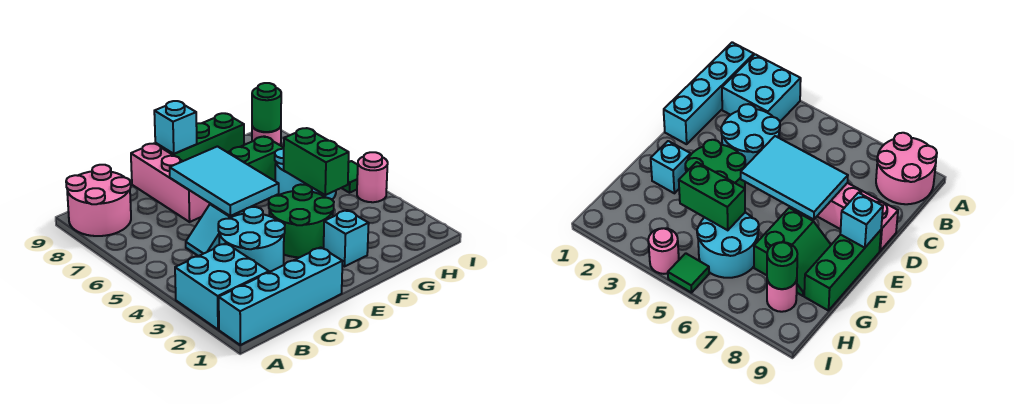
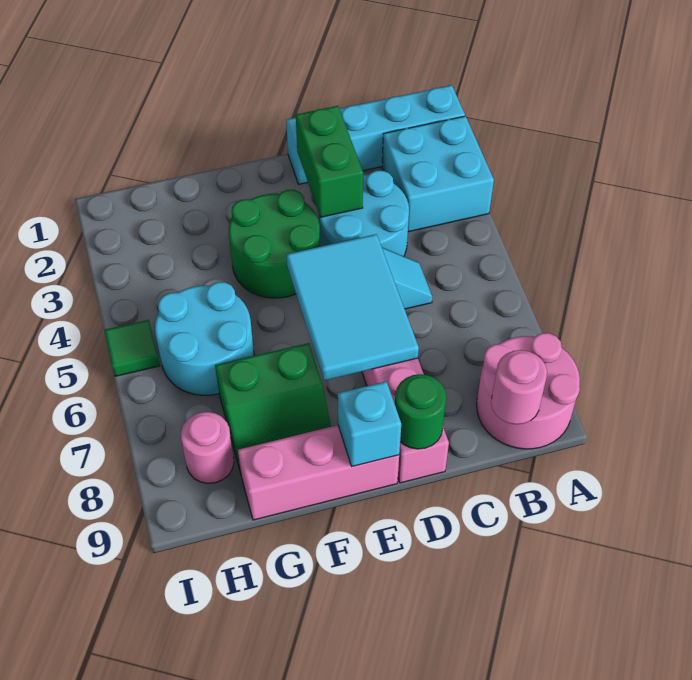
green 1x3 brick [155,113,244,161] -> pink 1x3 brick [238,425,399,520]
cyan 1x1 brick [324,210,369,266] -> none
green 1x2 brick [283,128,349,195] -> green 1x2 brick moved to [296,106,363,217]
green 1x1 round brick [252,83,281,132] -> green 1x1 round brick moved to [395,374,446,449]
pink 1x1 round brick [357,152,388,202] -> pink 1x1 round brick moved to [491,350,547,424]

